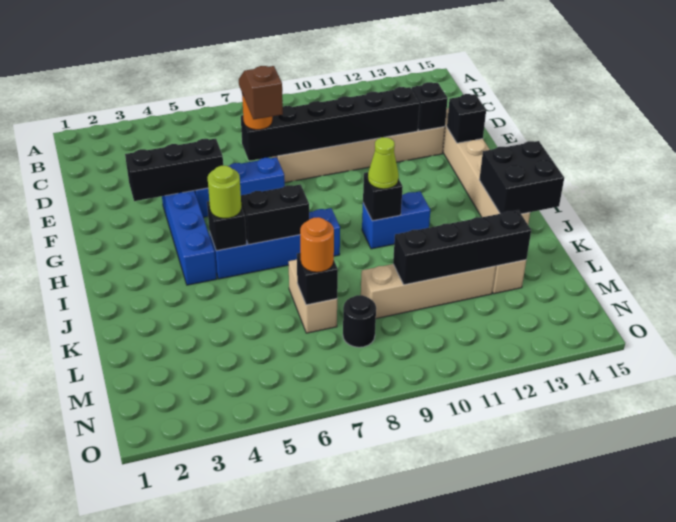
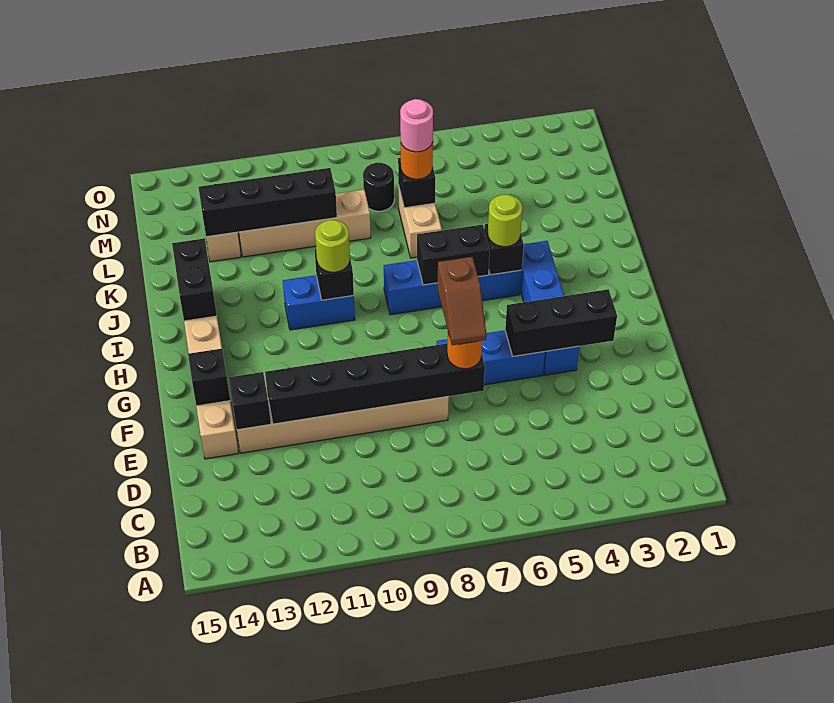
lime 1x1 cone [368,137,399,189] -> lime 1x1 round brick [315,220,350,272]
black 2x2 brick [479,141,564,214] -> black 1x2 brick [172,238,217,321]
none -> pink 1x1 round brick [400,99,433,152]

